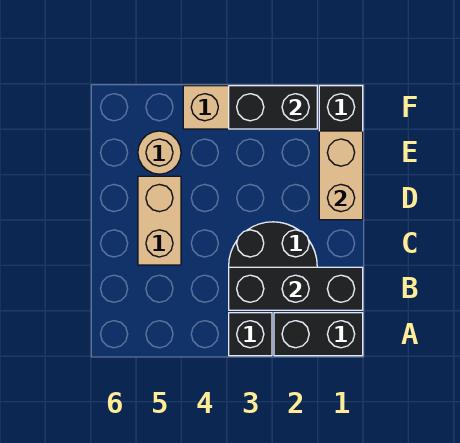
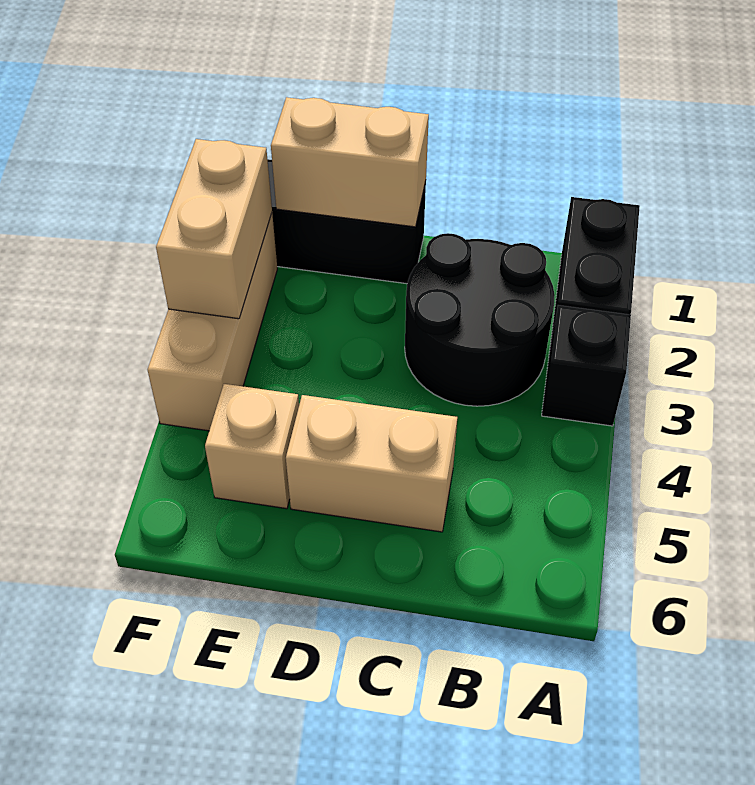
black 1x3 brick [229,267,363,310] -> none
tan 1x1 round brick [138,131,181,174] -> tan 1x1 brick [205,384,299,509]
black 1x2 brick [229,86,317,129] -> tan 1x2 brick [156,139,272,319]

